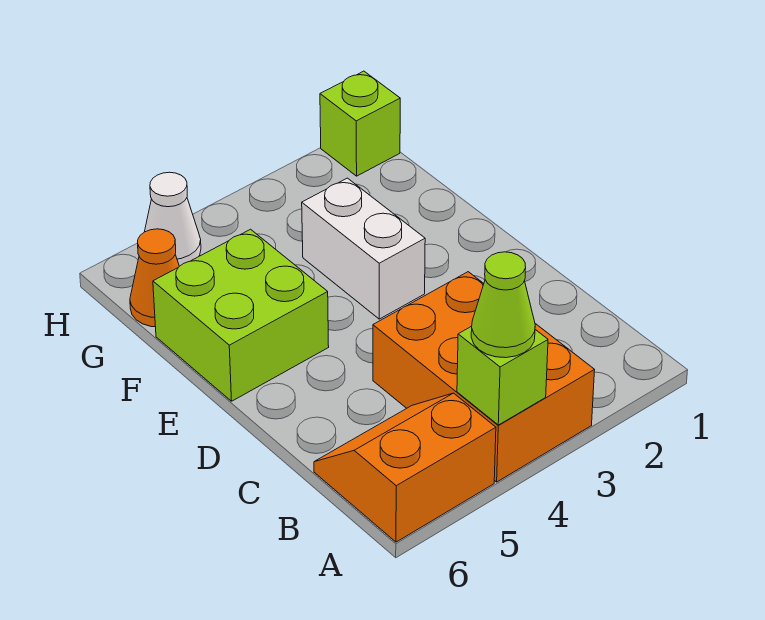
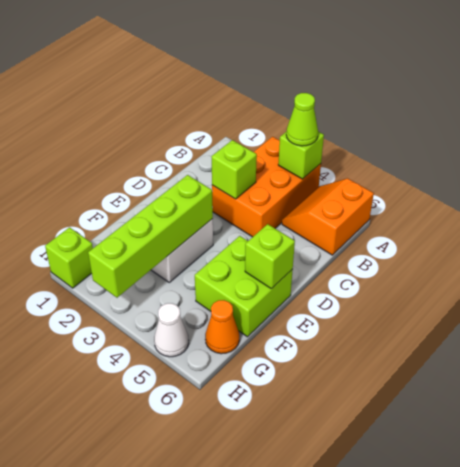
orange 2x2 slope [314,393,496,542] -> orange 2x2 slope turned to [282,178,374,255]
none -> lime 1x1 brick [211,140,257,199]
none -> lime 1x4 brick [88,175,213,298]
none -> lime 1x1 brick [245,224,295,289]

